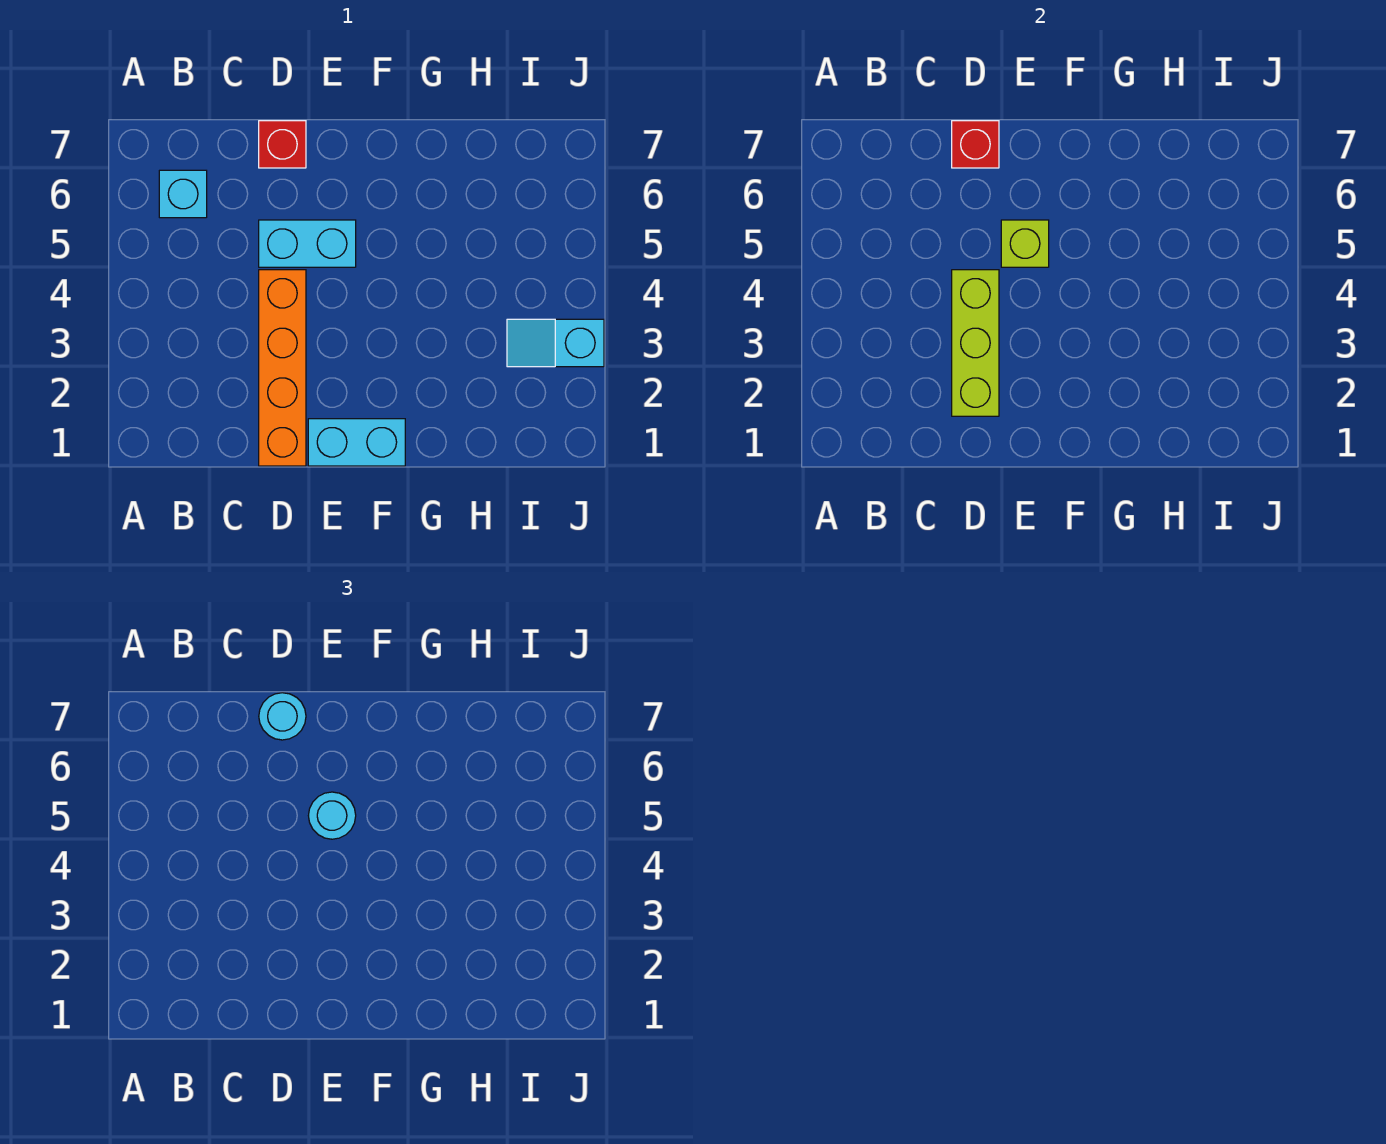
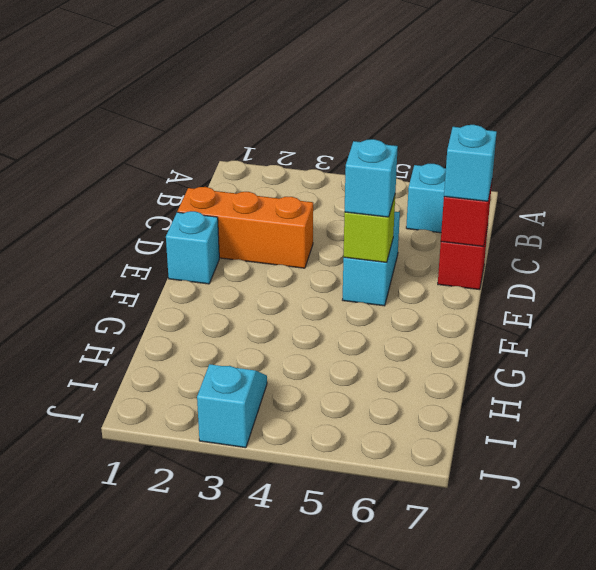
orange 1x4 brick [259,270,306,466] -> orange 1x3 brick [177,187,313,268]
lime 1x3 brick [952,270,999,416] -> none
cyan 1x1 round brick [259,693,306,740] -> cyan 1x1 brick [444,125,497,201]
cyan 1x2 brick [308,419,405,466] -> cyan 1x1 brick [166,211,219,284]
cyan 1x1 round brick [308,792,356,839] -> cyan 1x1 brick [345,139,398,217]

